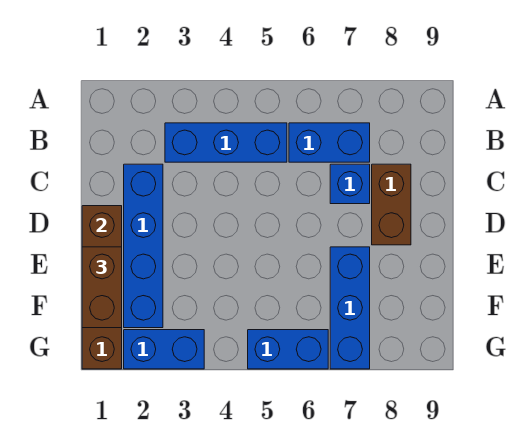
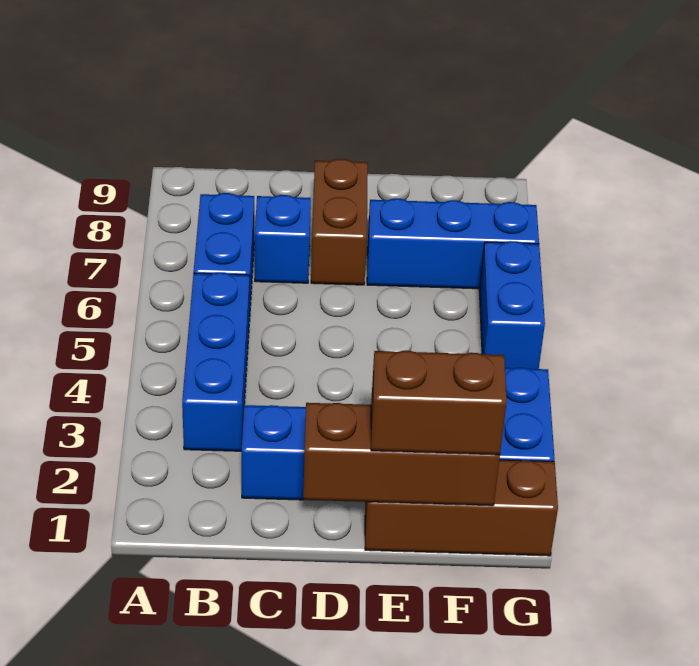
brown 1x2 brick [372,164,411,245] -> brown 1x2 brick turned to [311,159,368,285]

